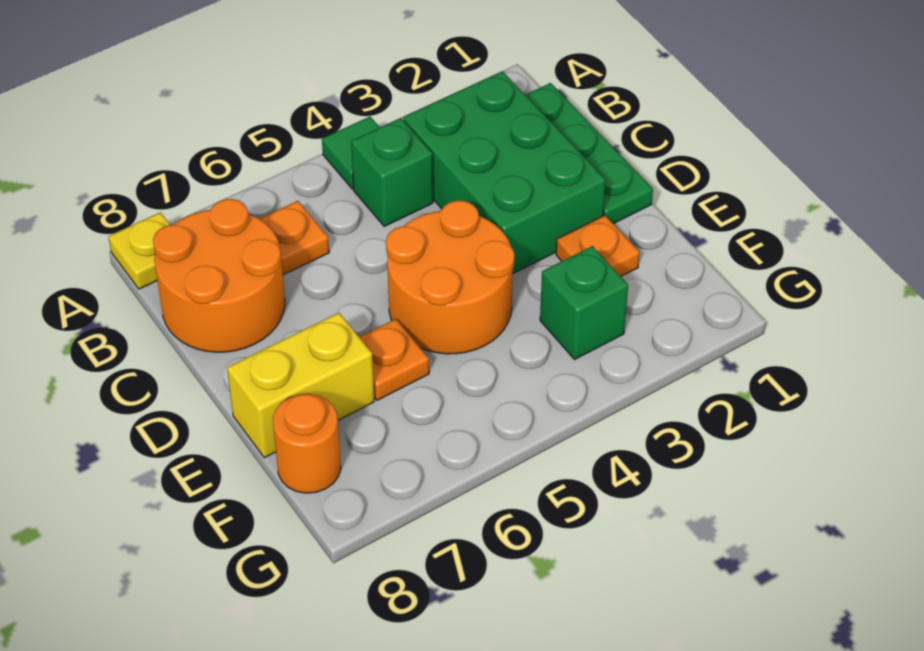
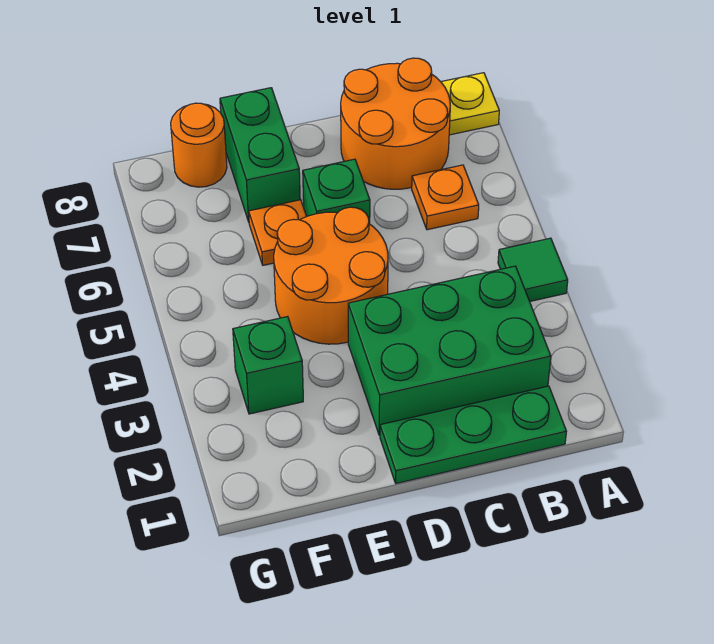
green 1x1 brick [351,118,433,226] -> green 1x1 brick moved to [303,159,370,224]
orange 1x1 plate [556,215,640,276] -> none
yellow 1x2 brick [227,313,374,458] -> green 1x2 brick [220,88,300,222]

